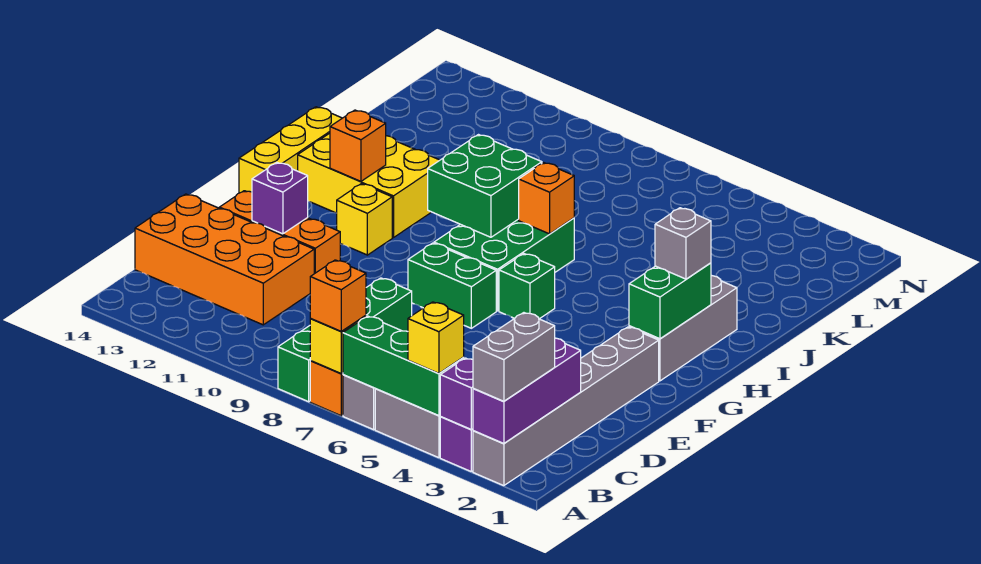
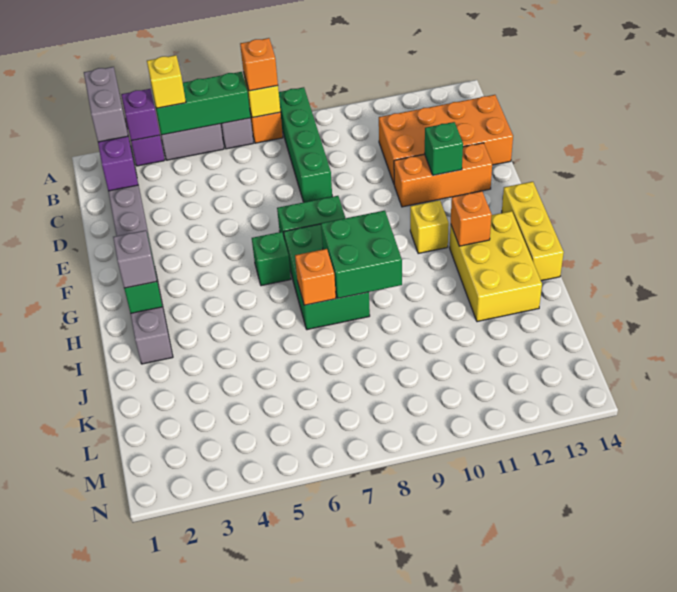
purple 1x1 brick [252,162,308,234] -> green 1x1 brick [425,122,463,175]
yellow 2x3 brick [298,133,440,238] -> yellow 2x3 brick turned to [450,211,542,322]

